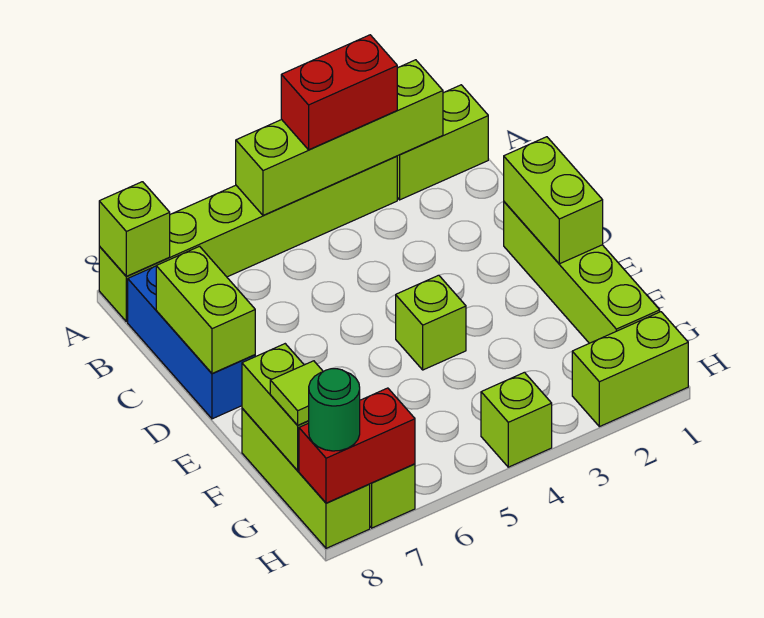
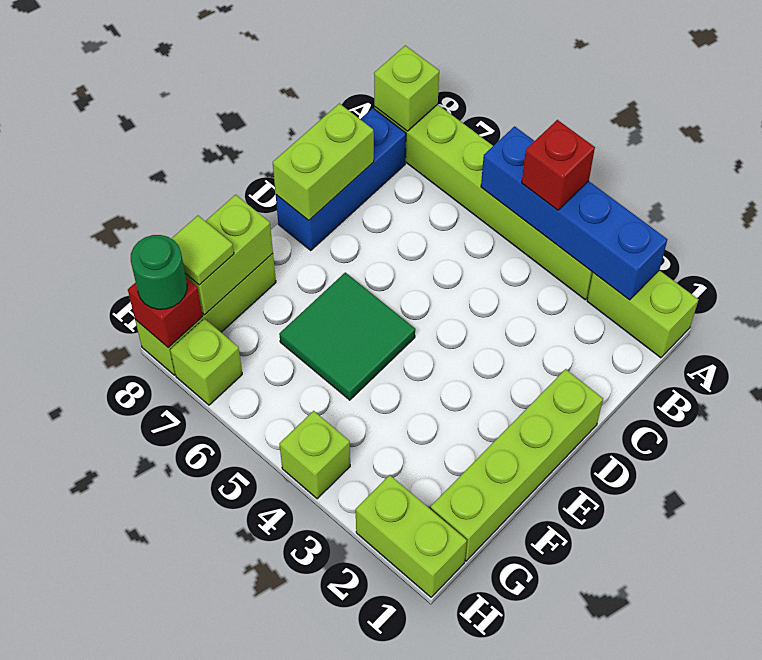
lime 1x4 brick [236,60,443,215] -> blue 1x4 brick [481,126,667,300]
red 1x2 brick [281,35,397,150] -> red 1x1 brick [522,120,595,210]
lime 1x2 brick [504,137,603,264] -> none
lime 1x1 brick [396,275,466,370] -> none
none -> green 2x2 tile [279,272,415,400]
red 1x2 brick [299,388,415,503] -> red 1x1 brick [128,278,203,348]

